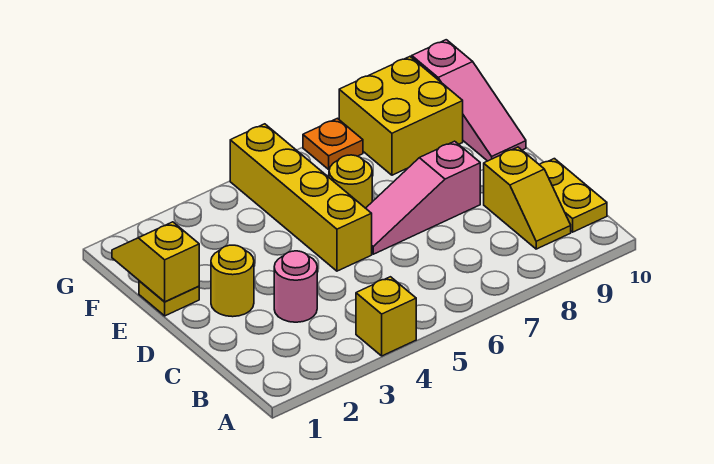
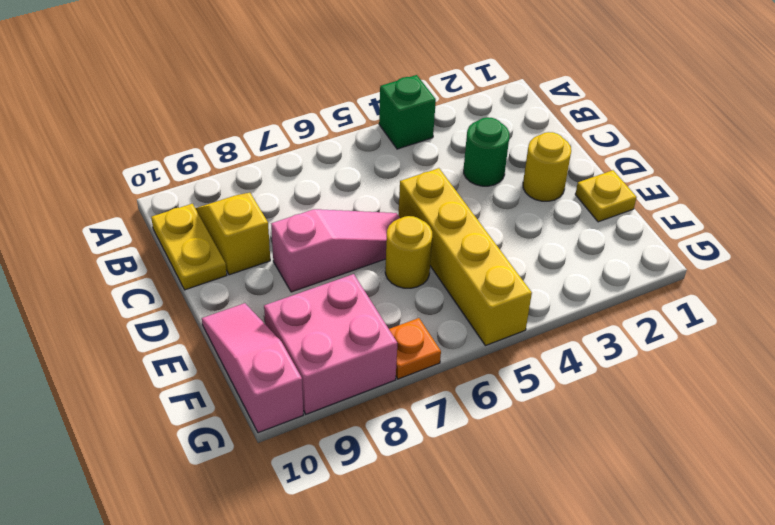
yellow 1x1 brick [356,277,416,356] -> green 1x1 brick [379,75,436,149]
pink 1x1 round brick [274,251,317,322] -> green 1x1 round brick [464,117,509,186]
yellow 1x2 slope [112,222,199,302] -> none
yellow 2x2 brick [339,57,463,175] -> pink 2x2 brick [264,274,397,414]

